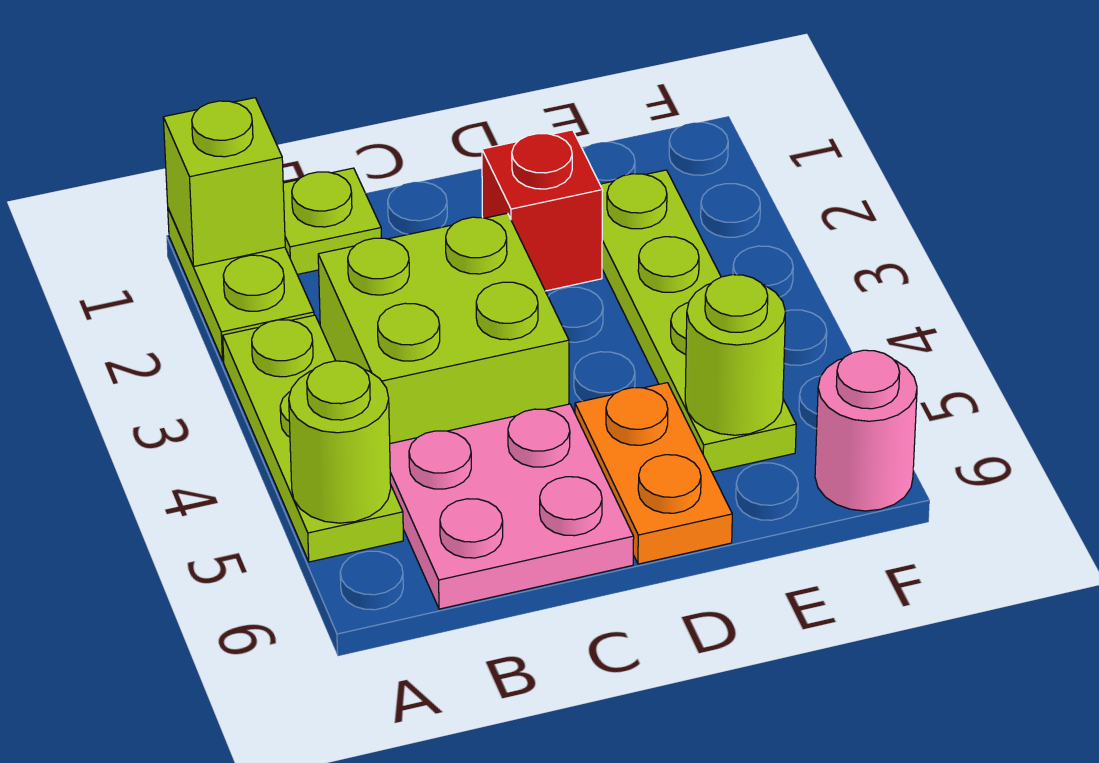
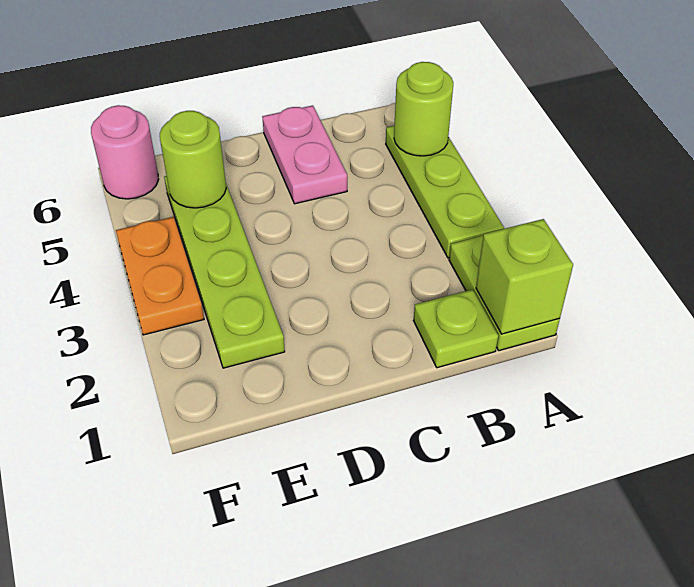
lime 2x2 brick [318,213,569,444] -> none
pink 2x2 plate [390,404,634,609] -> pink 1x2 plate [262,106,347,204]
red 1x1 brick [482,130,603,291] -> none
orange 1x2 plate [575,383,732,564] -> orange 1x2 plate moved to [116,217,204,335]

